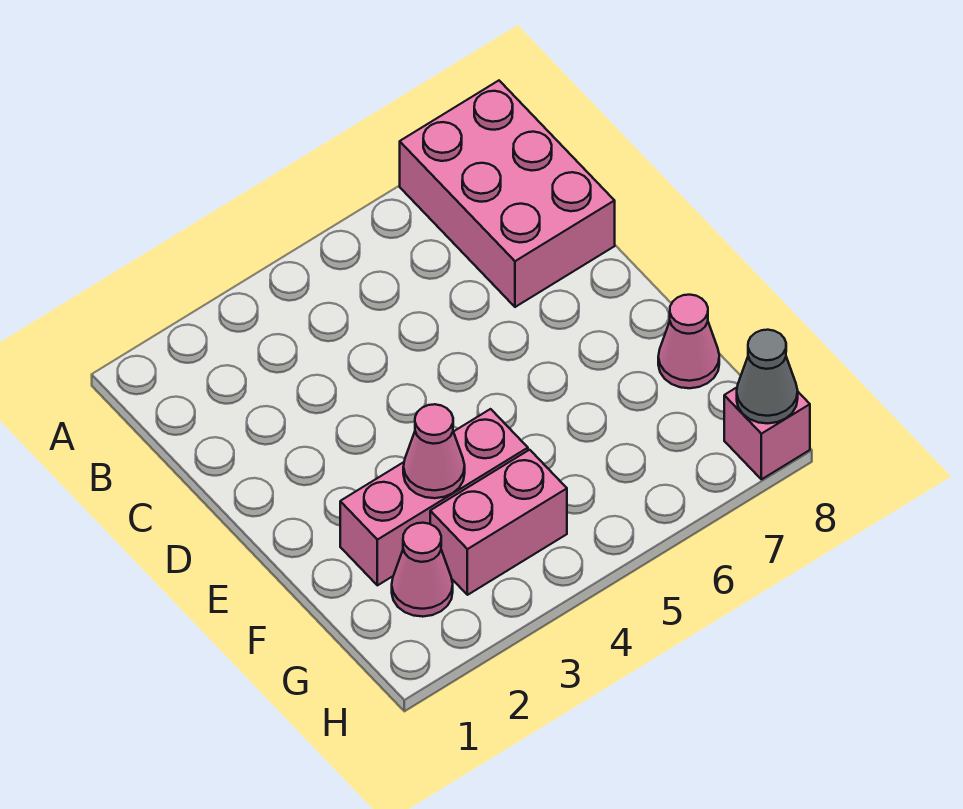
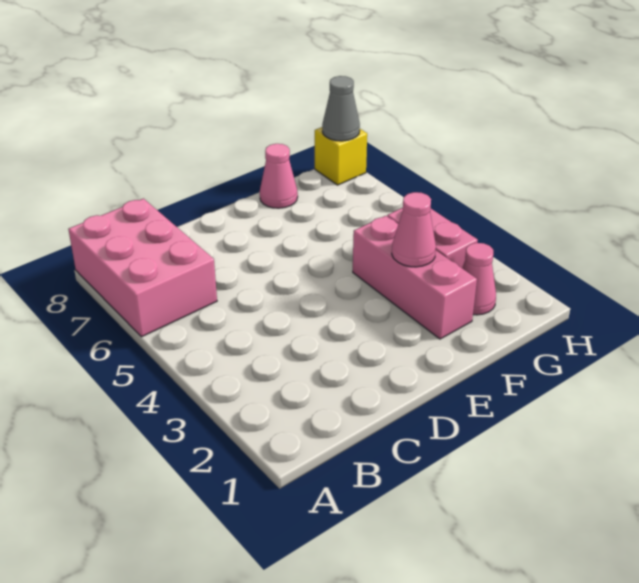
pink 2x3 brick [400,81,615,307] -> pink 2x3 brick turned to [68,199,217,337]
pink 1x1 brick [724,388,810,479] -> yellow 1x1 brick [315,127,367,185]

